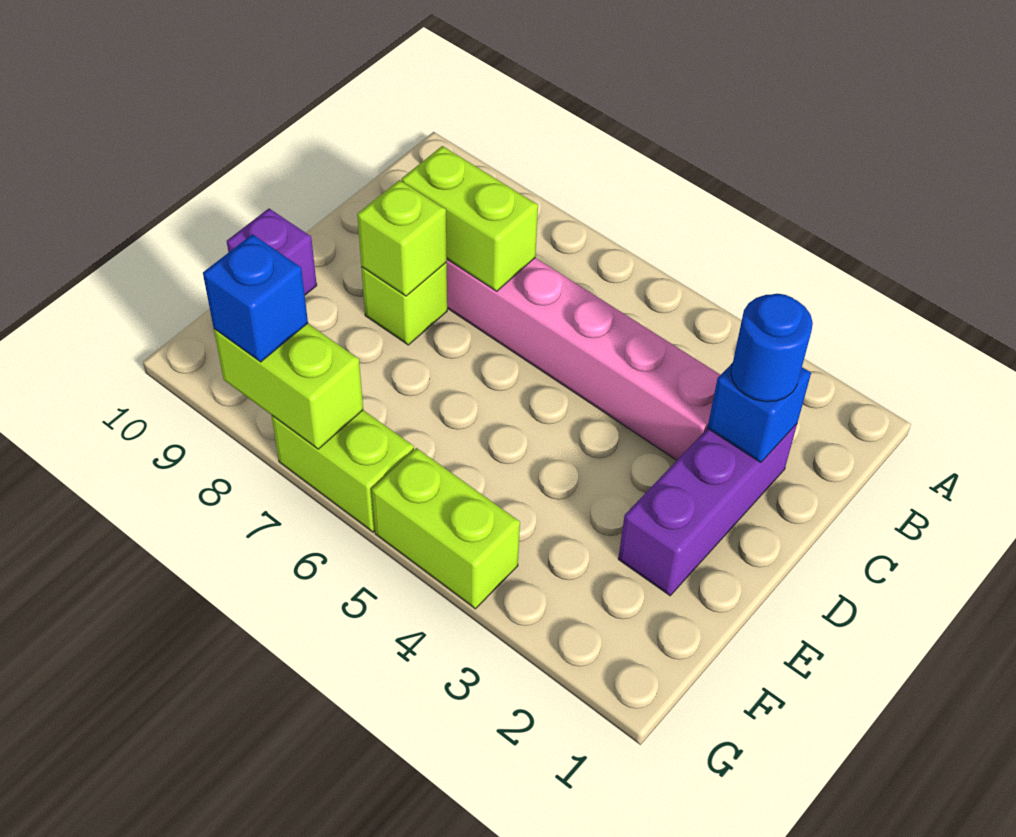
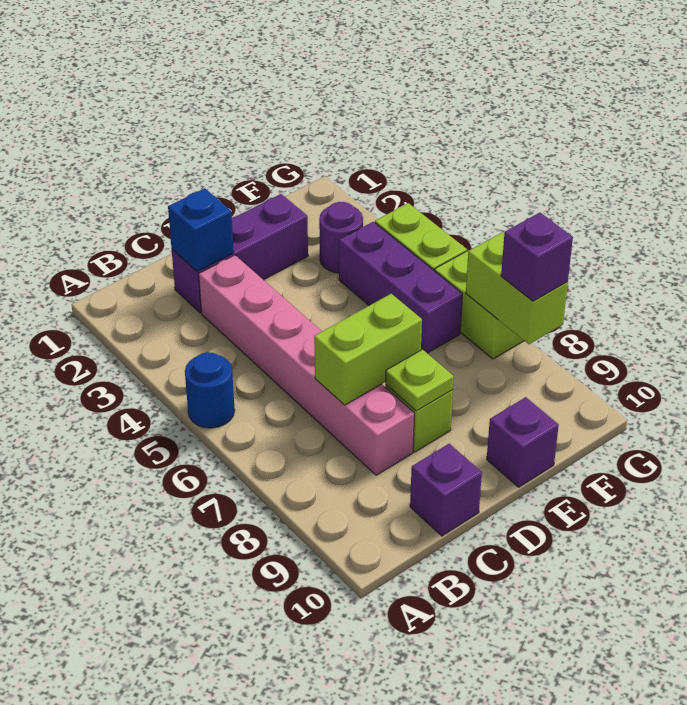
blue 1x1 round brick [731,294,813,402] -> blue 1x1 round brick moved to [185,352,235,428]
lime 1x2 brick [402,146,538,291] -> lime 1x2 brick turned to [314,294,422,405]
none -> purple 1x1 brick [410,444,482,536]
lime 1x1 brick [357,180,447,296] -> lime 1x1 plate [385,350,454,411]
none -> purple 1x1 round brick [319,202,363,273]
none -> purple 1x3 brick [339,222,462,353]
blue 1x1 brick [203,234,308,362] -> purple 1x1 brick [501,213,573,301]

